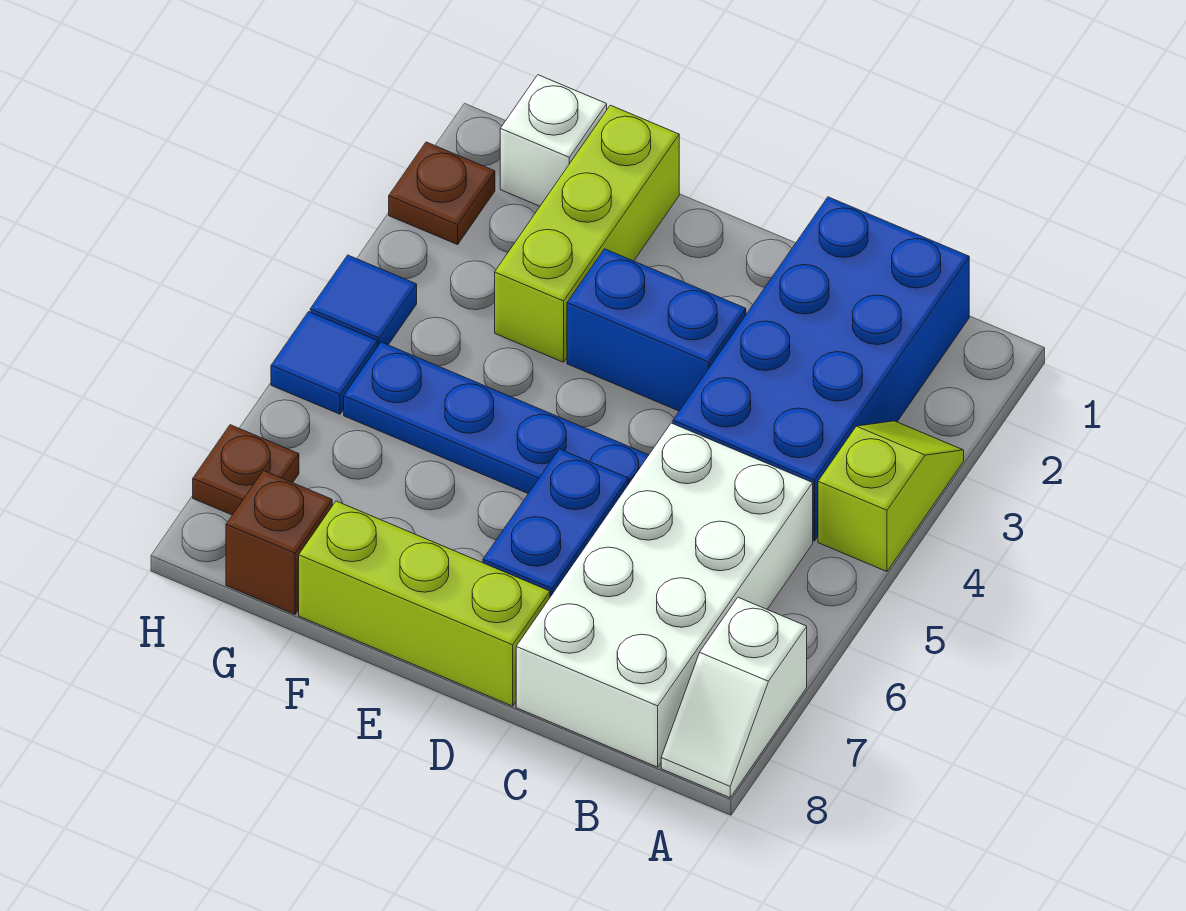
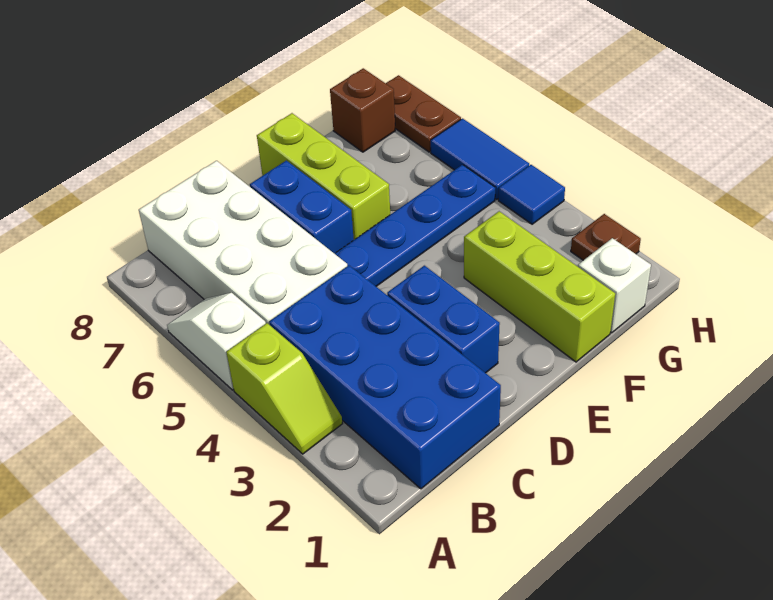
white 1x2 slope [661,597,807,798] -> white 1x2 slope moved to [167,293,266,390]
blue 1x2 brick [567,249,746,411] -> blue 1x2 brick turned to [387,266,500,373]
lime 1x3 brick [299,501,550,706] -> lime 1x3 brick turned to [257,113,390,240]
blue 1x1 tile [271,312,377,414] -> blue 1x2 tile [431,119,529,199]
brown 1x1 plate [193,425,299,515] -> brown 1x2 plate [386,75,461,152]

